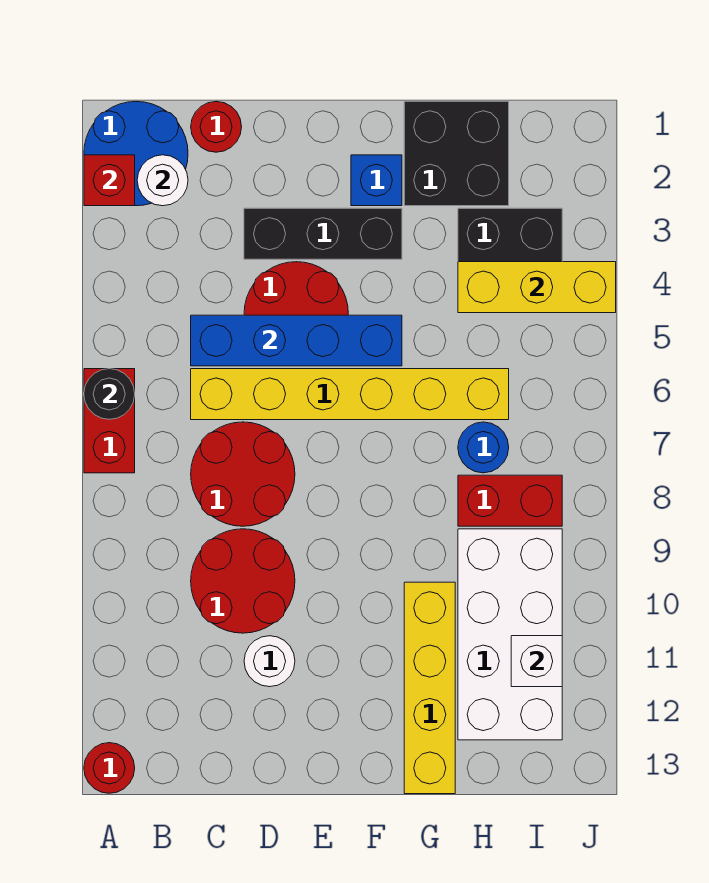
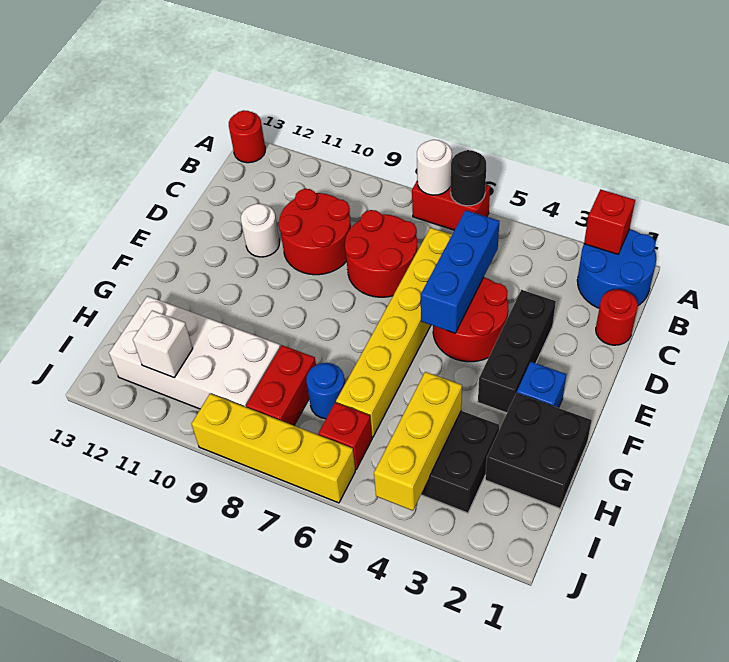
white 1x1 round brick [137,155,188,206] -> white 1x1 round brick moved to [417,140,452,195]
blue 1x4 brick [191,315,402,366] -> blue 1x3 brick [421,210,499,333]
yellow 1x4 brick [404,582,455,794] -> yellow 1x4 brick moved to [192,394,355,503]
none -> red 1x1 brick [318,402,372,470]

